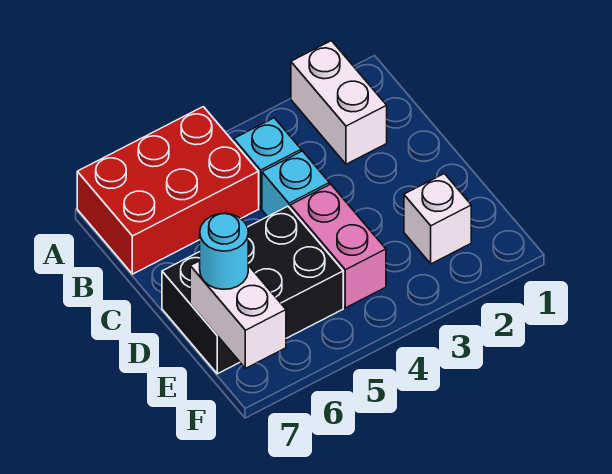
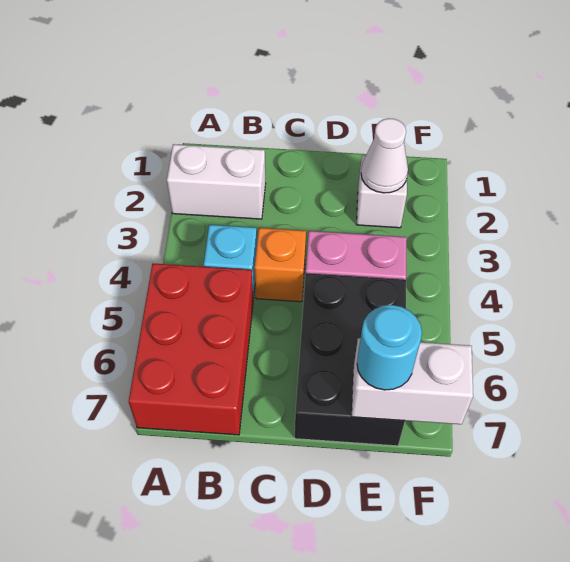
cyan 1x1 brick [262,151,330,217] -> orange 1x1 brick [255,228,306,302]
none -> white 1x1 cone [361,118,408,193]

